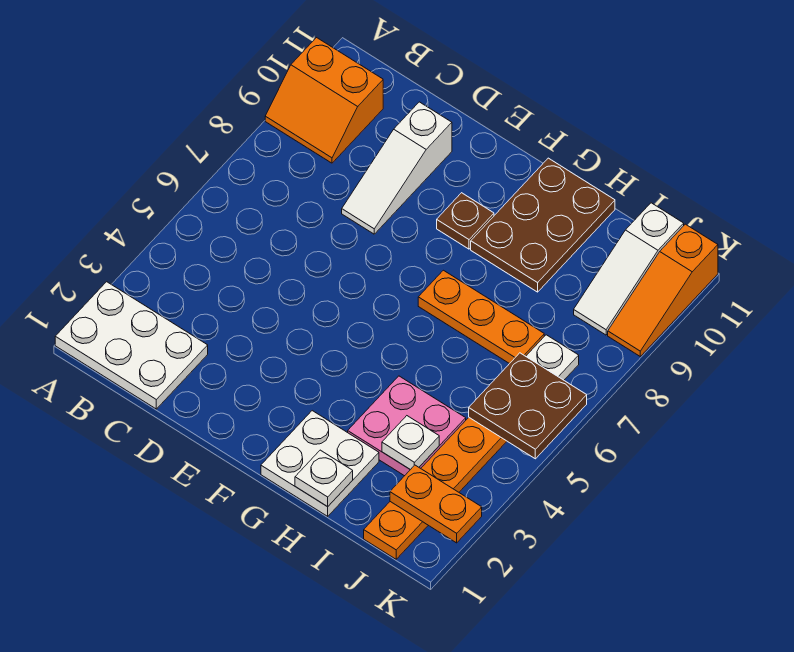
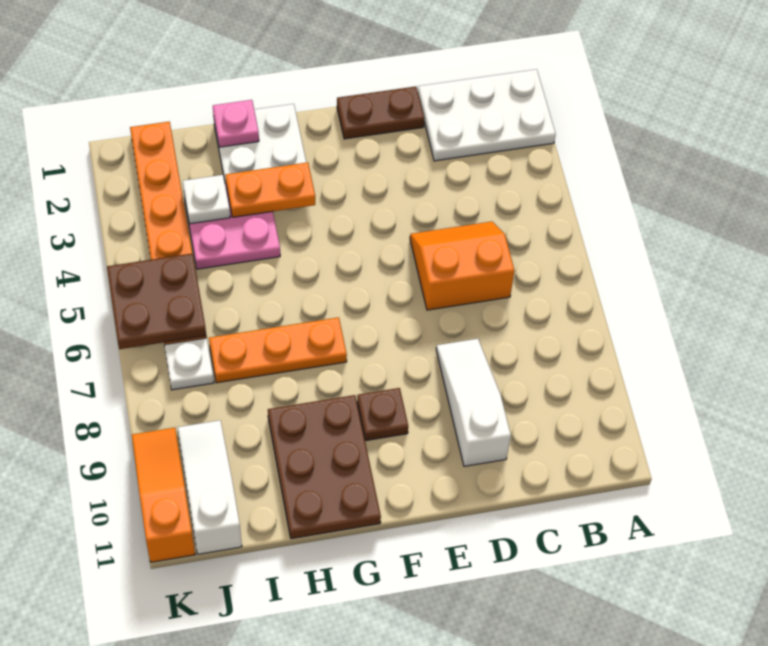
orange 2x2 slope [265,38,383,163] -> orange 2x2 slope moved to [410,221,514,310]
none -> brown 1x2 plate [337,86,424,139]
white 1x1 plate [295,450,353,507] -> pink 1x1 plate [213,100,259,147]
orange 1x2 plate [390,465,482,543] -> orange 1x2 plate moved to [225,162,315,217]

